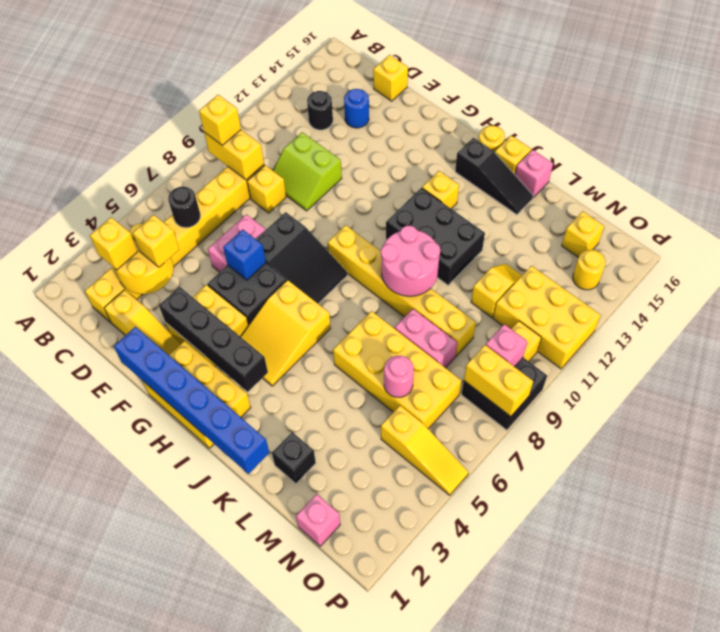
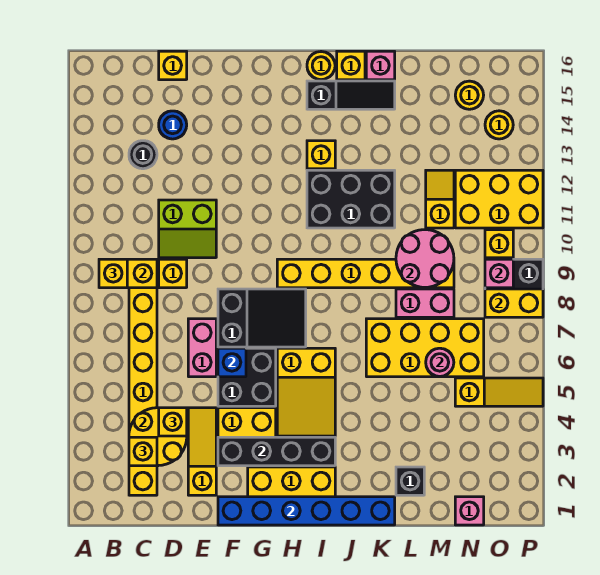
black 1x1 round brick [168,187,200,228] -> none
yellow 1x3 slope [104,290,180,355] -> yellow 1x3 slope turned to [188,408,216,495]
pink 2x2 round brick [381,226,440,296] -> pink 2x2 round brick moved to [396,230,454,287]
yellow 1x1 brick [562,211,604,258] -> yellow 1x1 round brick [455,81,484,109]

